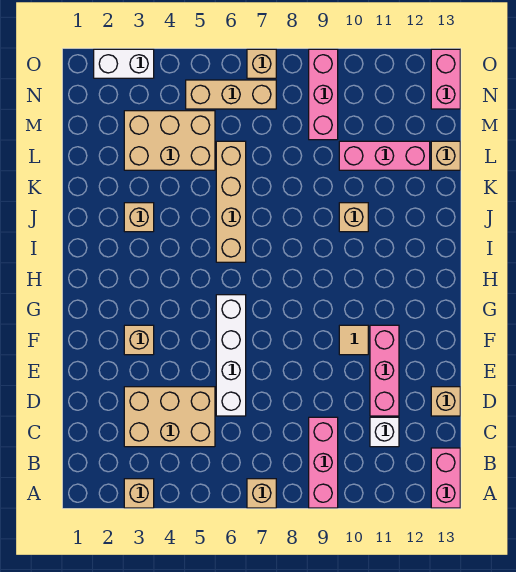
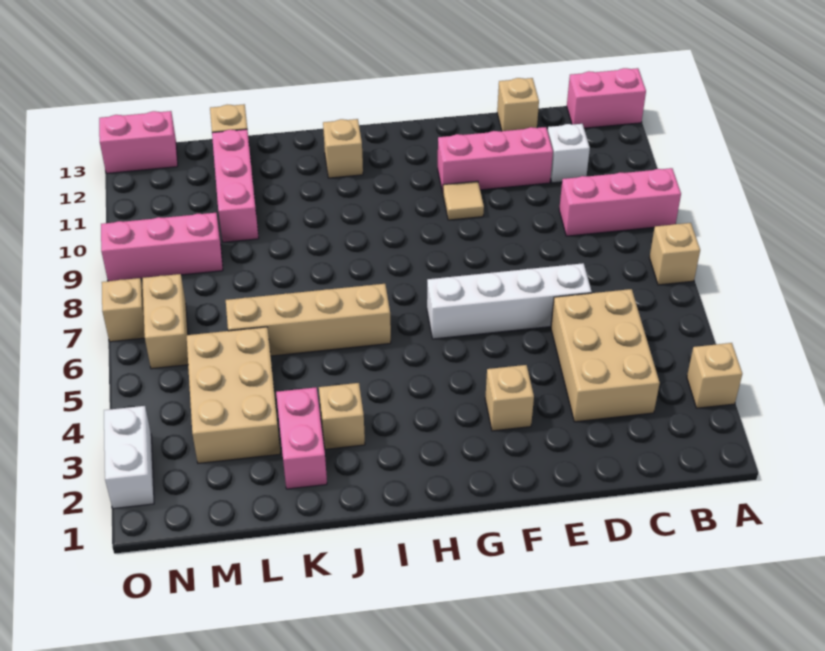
tan 1x1 brick [339,203,368,232] -> tan 1x1 brick moved to [323,119,363,178]
none -> pink 1x2 brick [276,387,327,489]
tan 1x3 brick [186,80,276,109] -> tan 1x2 brick [142,274,188,369]

